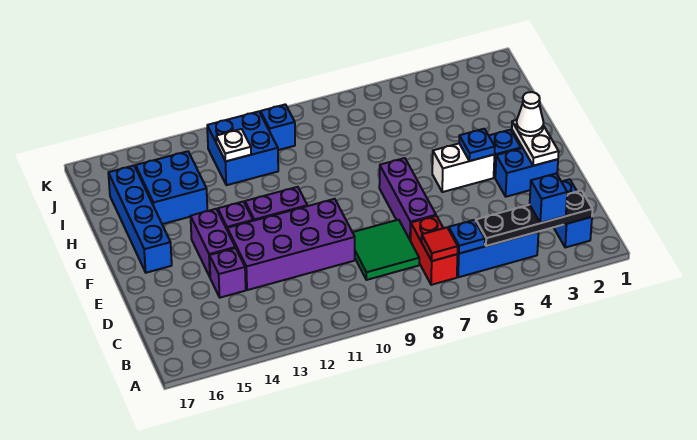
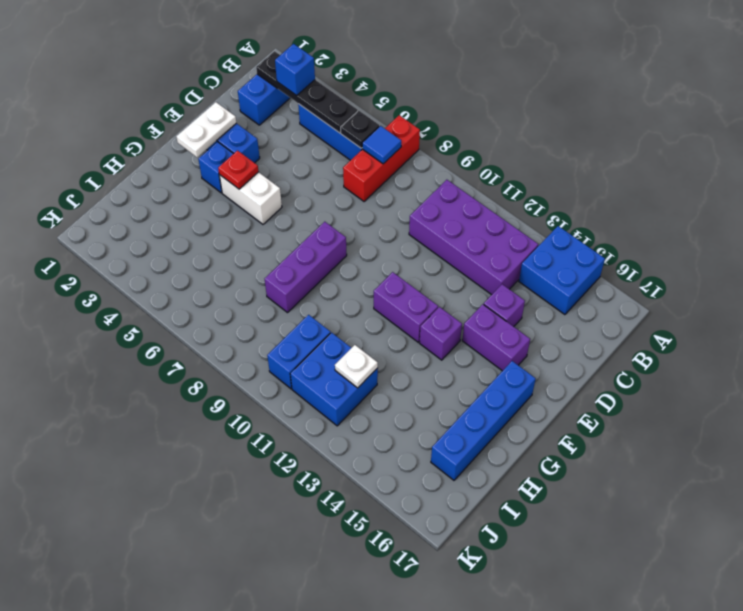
blue 1x1 plate [449,220,485,253] -> black 1x1 plate [341,111,379,148]
red 1x2 brick [411,216,458,285] -> red 1x3 brick [343,115,420,201]
red 1x1 tile [421,227,458,261] -> blue 1x1 tile [362,126,401,164]
green 2x2 tile [352,220,419,280] -> none
purple 1x3 brick [379,158,436,241] -> purple 1x3 brick moved to [265,222,347,313]
purple 2x4 brick [227,199,355,290] -> purple 2x4 brick moved to [409,180,538,295]
purple 1x2 brick [191,209,235,277] -> purple 1x2 brick turned to [462,304,530,371]
white 1x1 cone [516,92,543,136] -> none
blue 1x1 plate [459,129,495,161] -> red 1x1 plate [218,151,259,189]
blue 2x2 brick [136,151,207,224] -> blue 2x2 brick moved to [519,226,605,315]
blue 1x1 brick [260,104,295,150] -> blue 1x2 brick [267,315,331,389]

